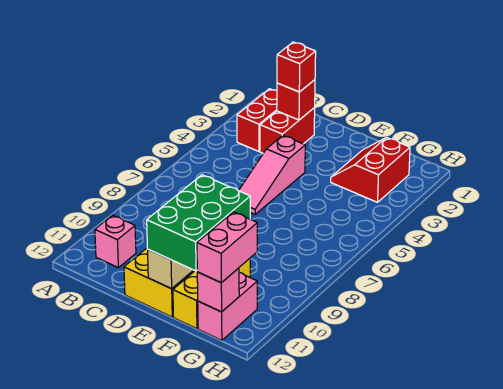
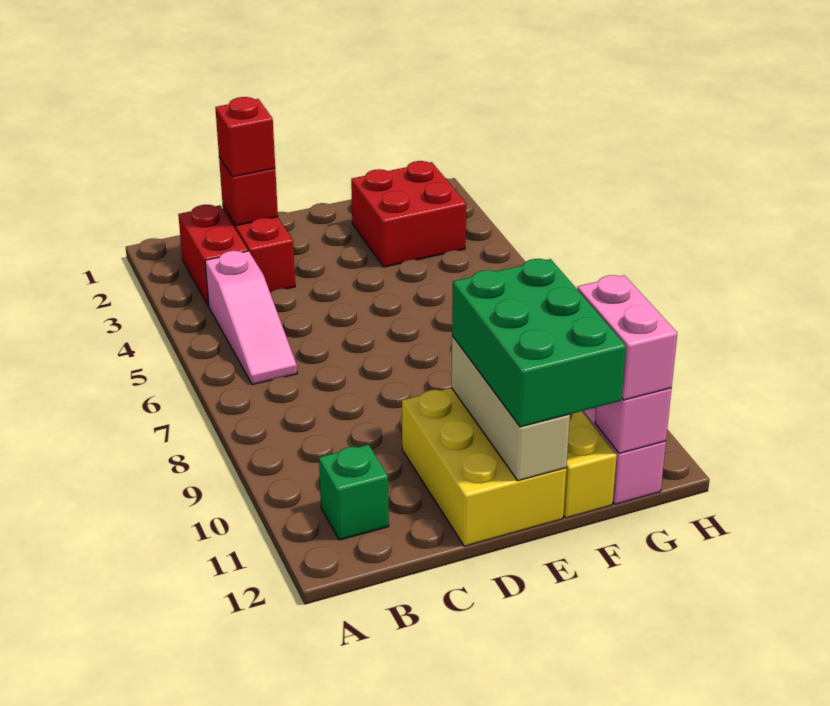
pink 1x1 brick [95,215,136,268] -> green 1x1 brick [319,445,389,540]
pink 1x3 slope [239,135,305,214] -> pink 1x3 slope moved to [205,251,297,385]
red 2x2 slope [331,138,410,202] -> red 2x2 brick [351,161,466,267]

